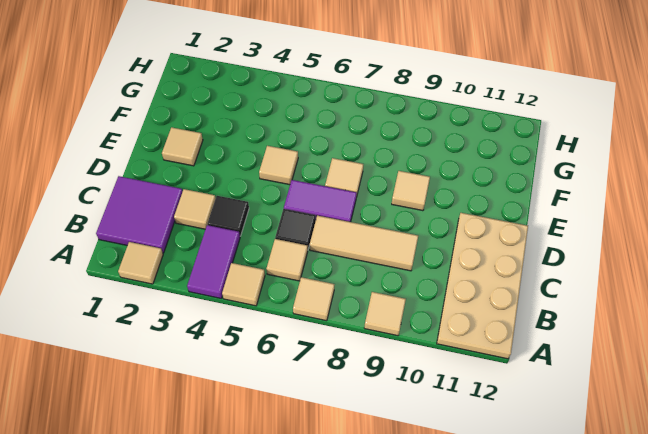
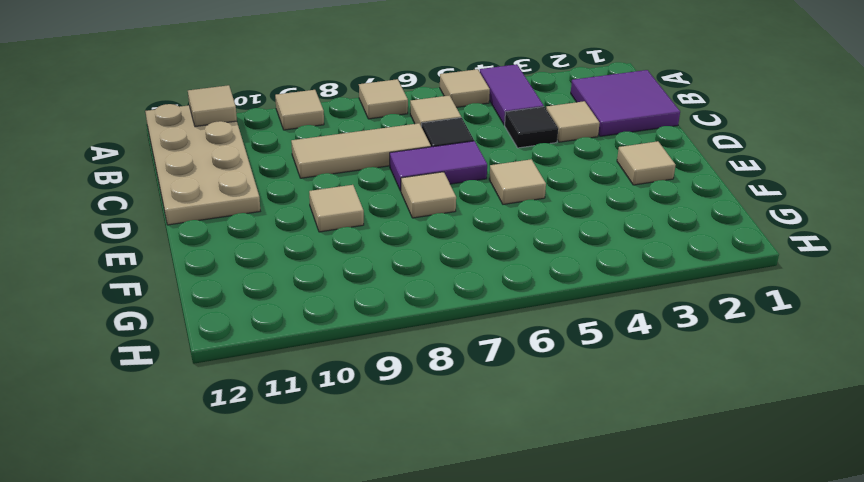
tan 1x1 tile [118,242,163,284] -> tan 1x1 tile moved to [188,85,237,127]

